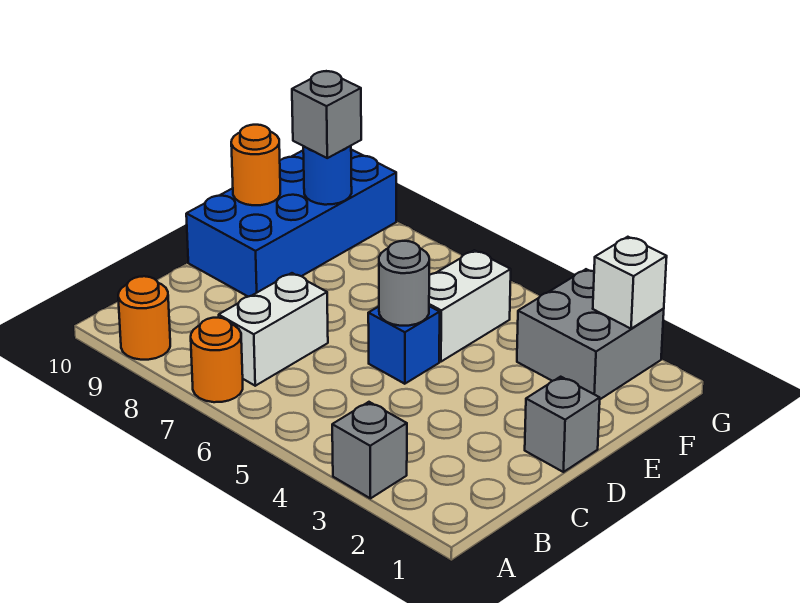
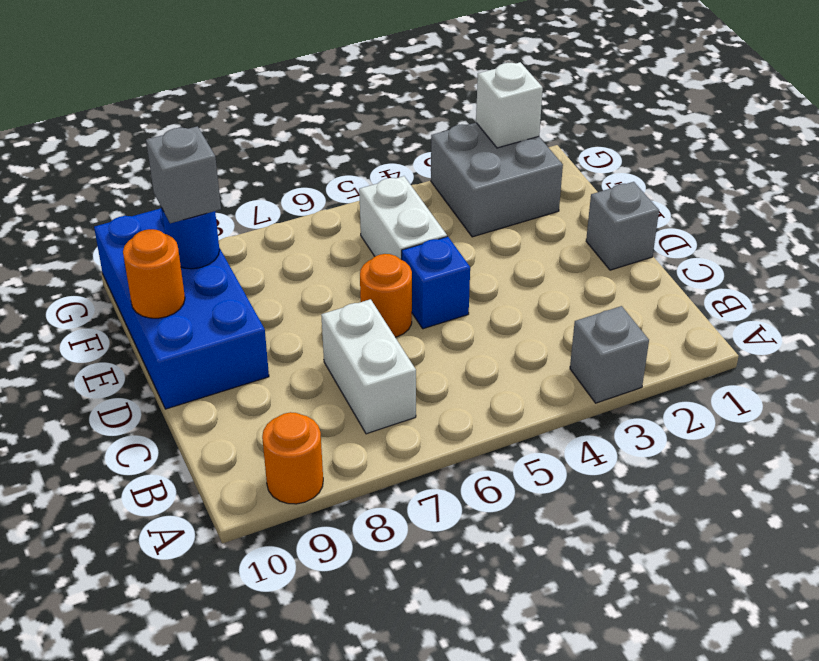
orange 1x1 round brick [191,318,243,402] -> orange 1x1 round brick moved to [360,254,412,337]
grey 1x1 round brick [379,241,429,326] -> none

